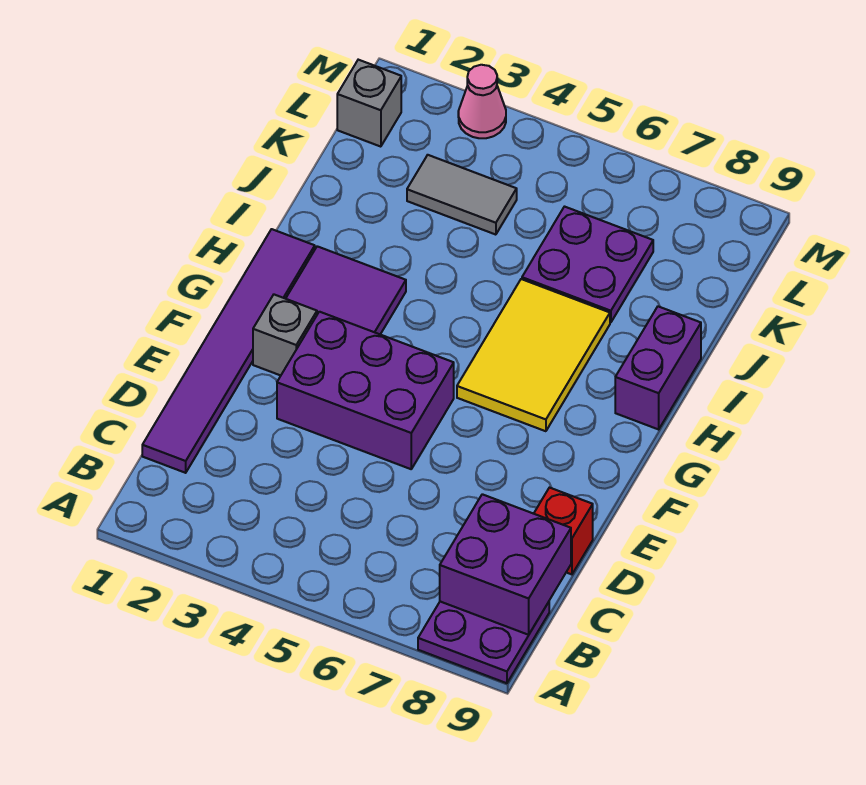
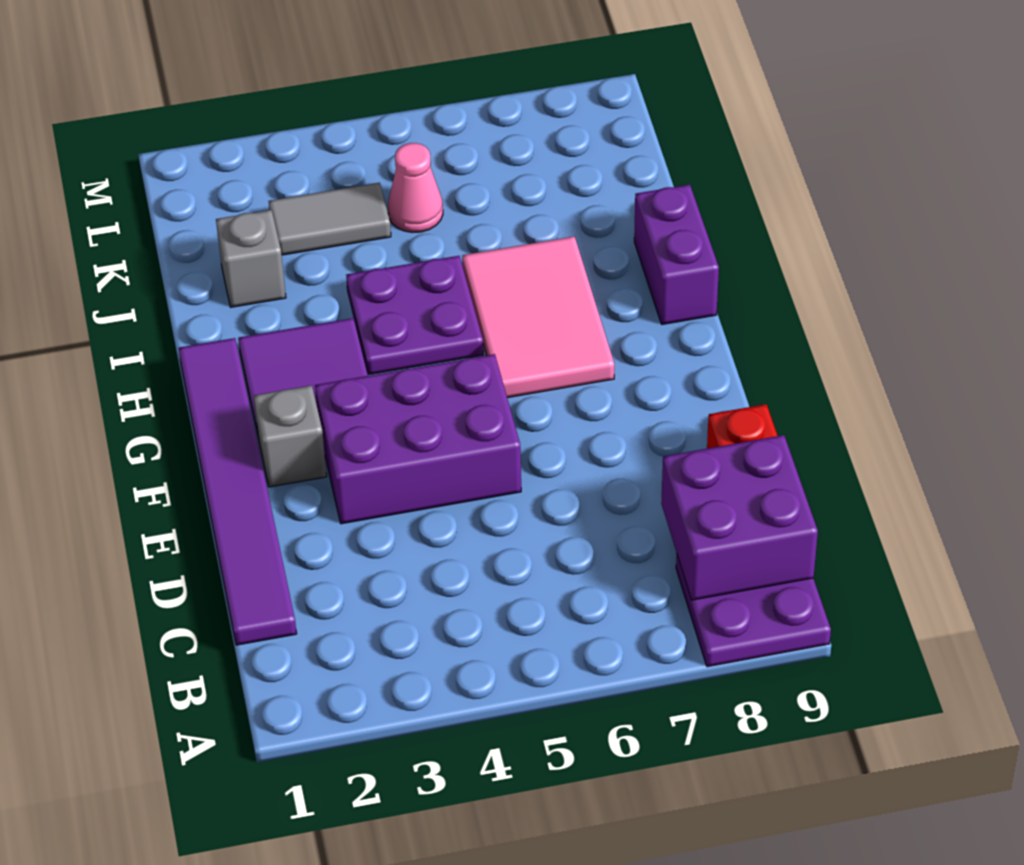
yellow 2x3 tile [457,279,610,431] -> pink 2x3 tile [462,236,614,398]
purple 2x2 plate [522,207,653,323] -> purple 2x2 plate moved to [346,256,483,375]
grey 1x1 brick [337,60,401,147] -> grey 1x1 brick moved to [216,210,286,307]
pink 1x1 cone [458,65,506,138] -> pink 1x1 cone moved to [388,143,443,232]

